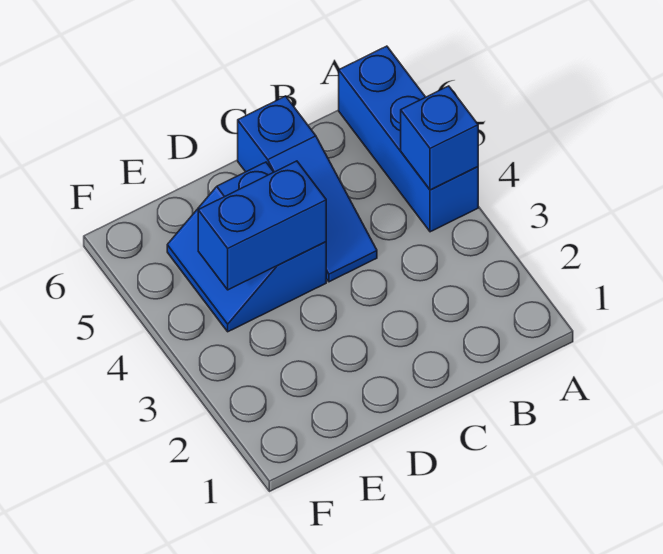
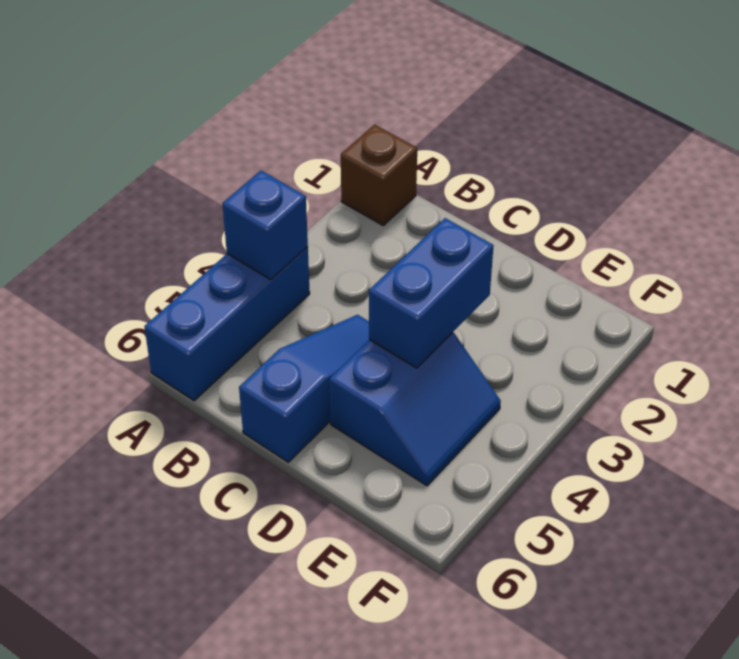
none -> brown 1x1 brick [341,125,417,225]
blue 1x2 brick [198,161,326,290] -> blue 1x2 brick turned to [369,218,494,368]

